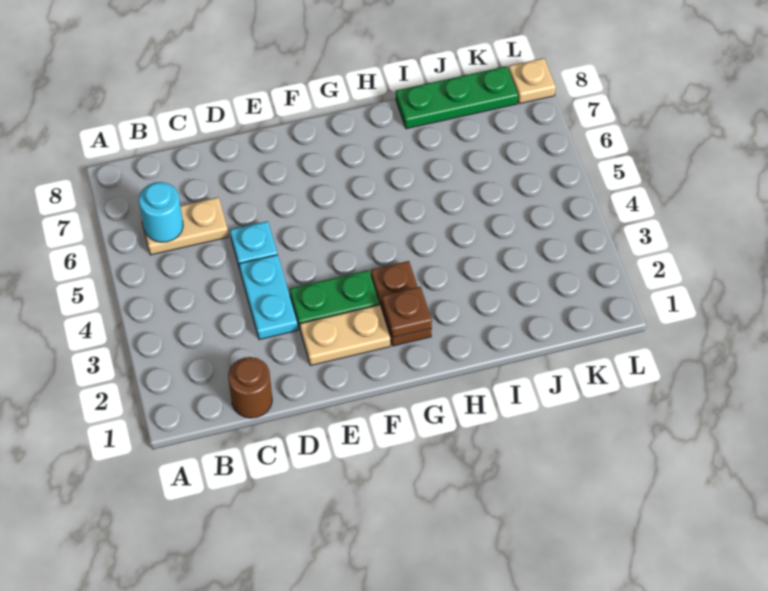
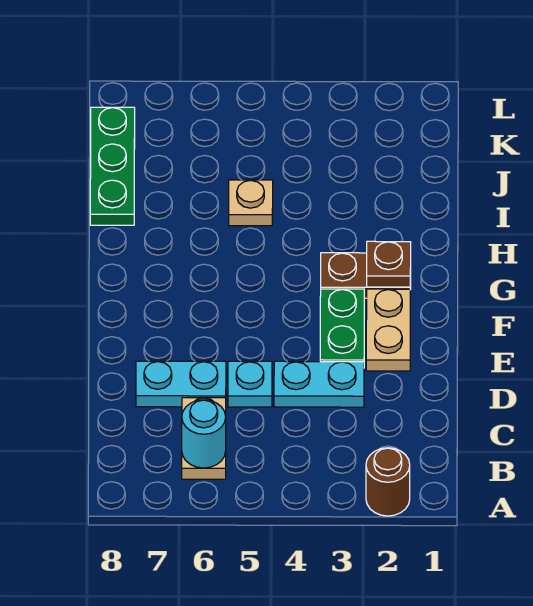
brown 1x1 round brick [228,357,272,418] -> brown 1x1 round brick moved to [366,448,410,516]
none -> cyan 1x2 plate [136,361,226,407]
tan 1x1 plate [508,58,556,104] -> tan 1x1 plate moved to [229,180,273,226]

